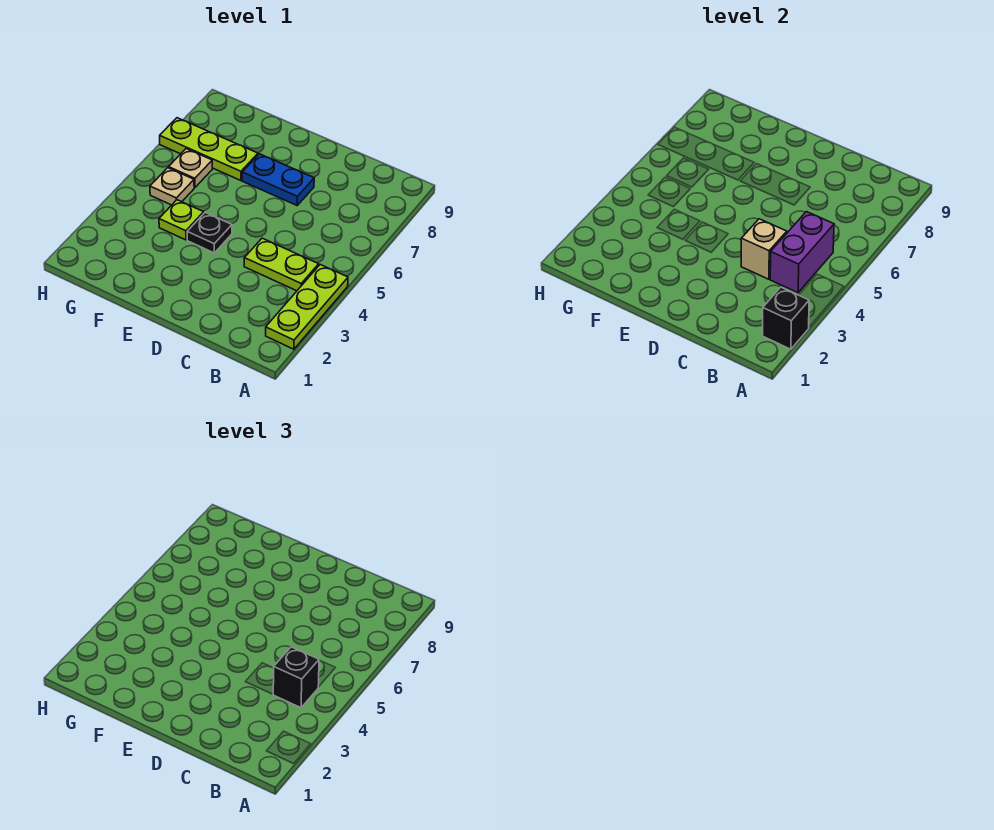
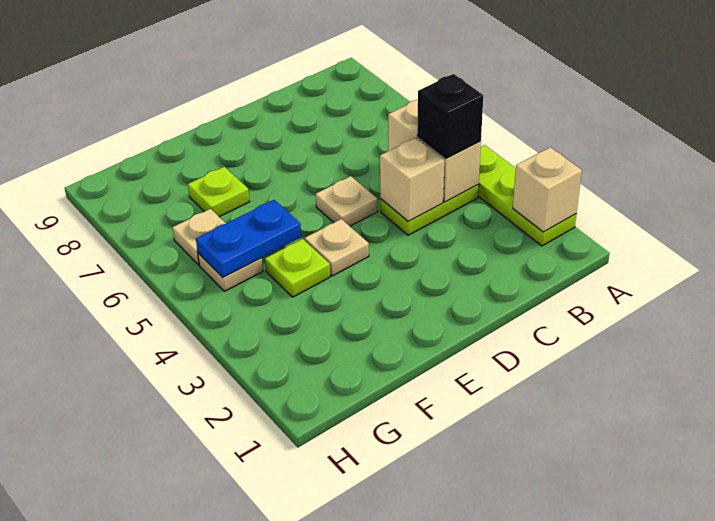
black 1x1 brick [763,287,809,349] -> tan 1x1 brick [513,147,582,232]
purple 1x2 brick [770,212,834,293] -> tan 1x2 brick [388,100,481,202]
none -> tan 1x1 plate [316,176,378,226]
blue 1x2 plate [242,154,314,205] -> blue 1x2 plate moved to [196,200,301,277]
black 1x1 plate [187,213,232,253] -> tan 1x1 plate [305,219,369,276]
lime 1x3 plate [160,118,258,181] -> lime 1x1 plate [188,167,250,217]

